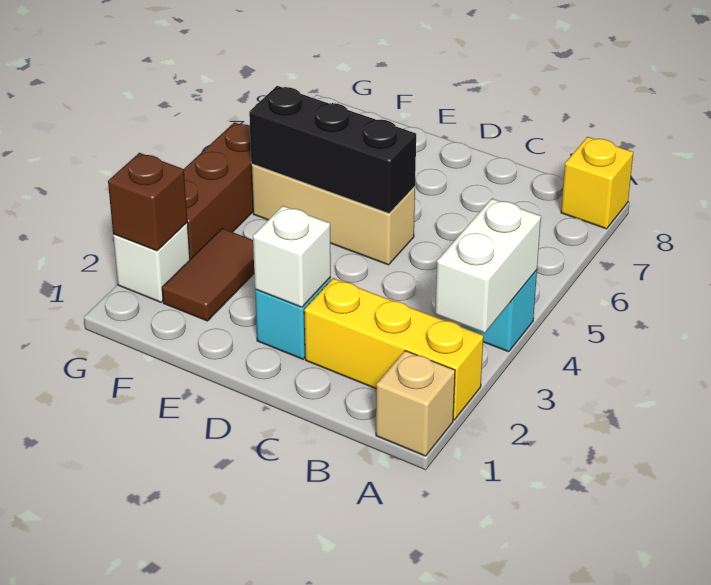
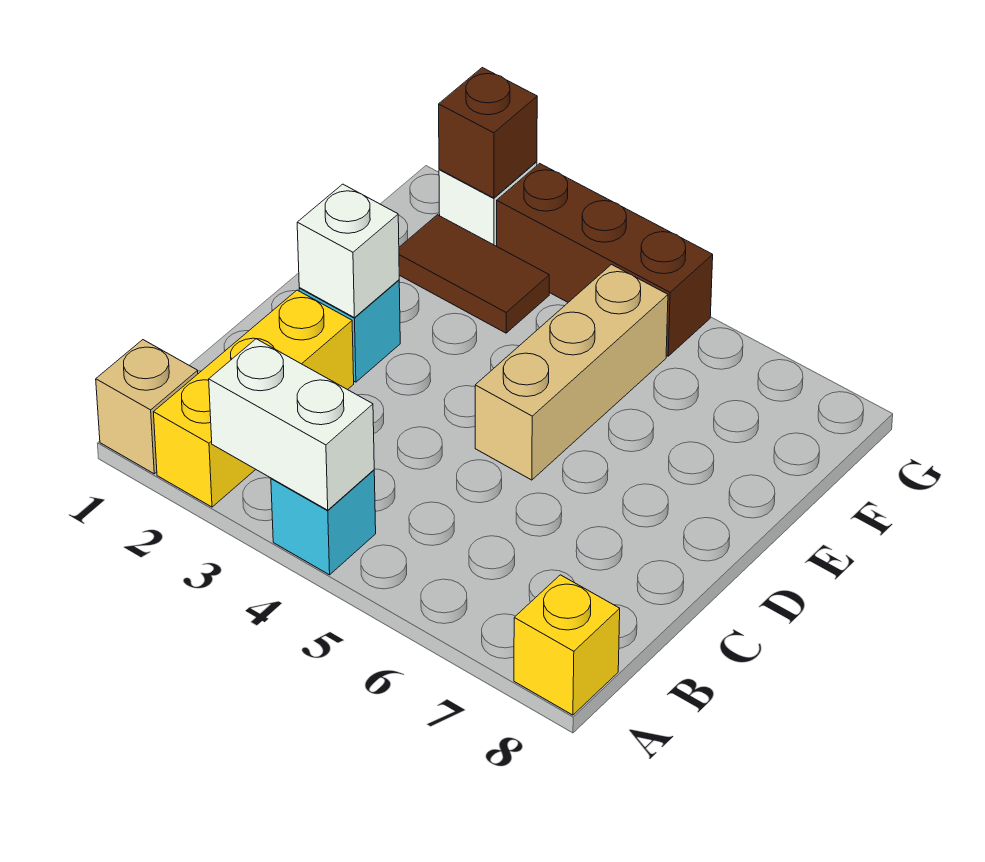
black 1x3 brick [249,86,416,214] -> none

